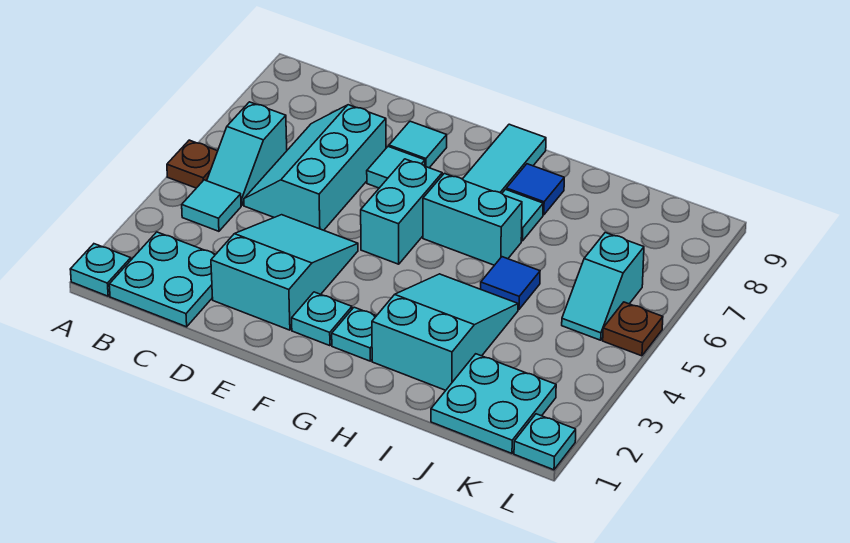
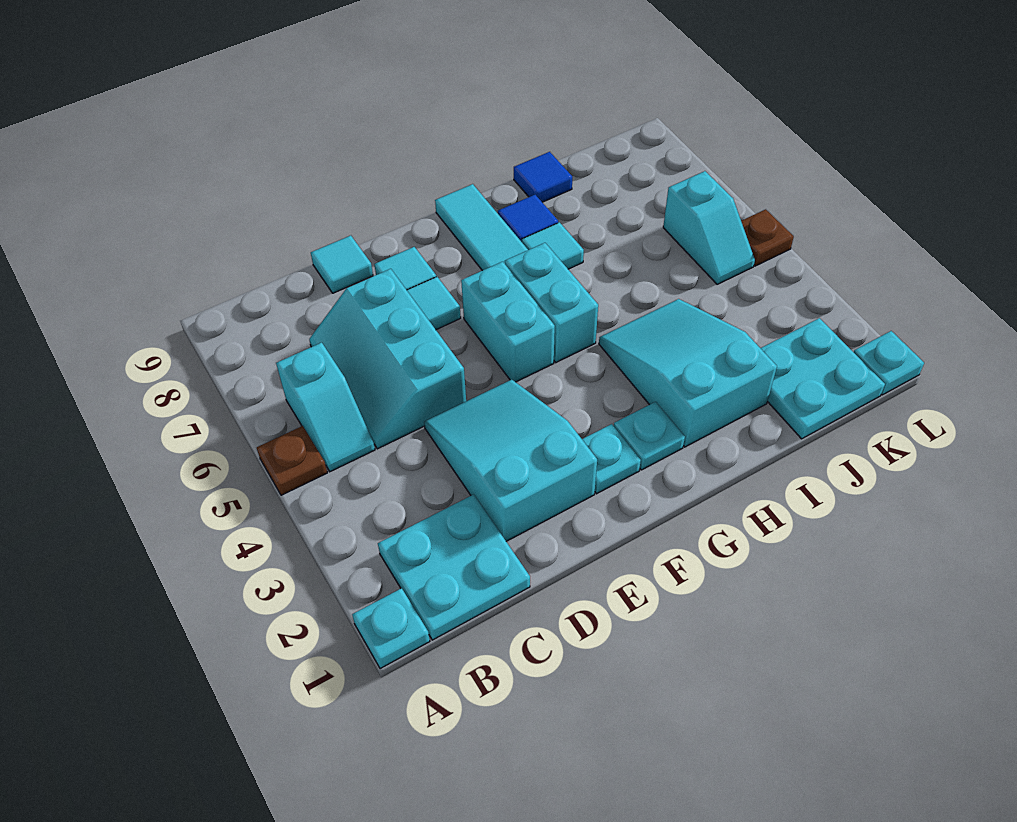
cyan 1x1 tile [182,180,241,231] -> cyan 1x1 tile moved to [311,236,373,293]
cyan 1x2 brick [423,173,522,265] -> cyan 1x2 brick turned to [505,243,598,362]
blue 1x1 tile [481,257,540,310] -> blue 1x1 tile moved to [514,152,572,202]

